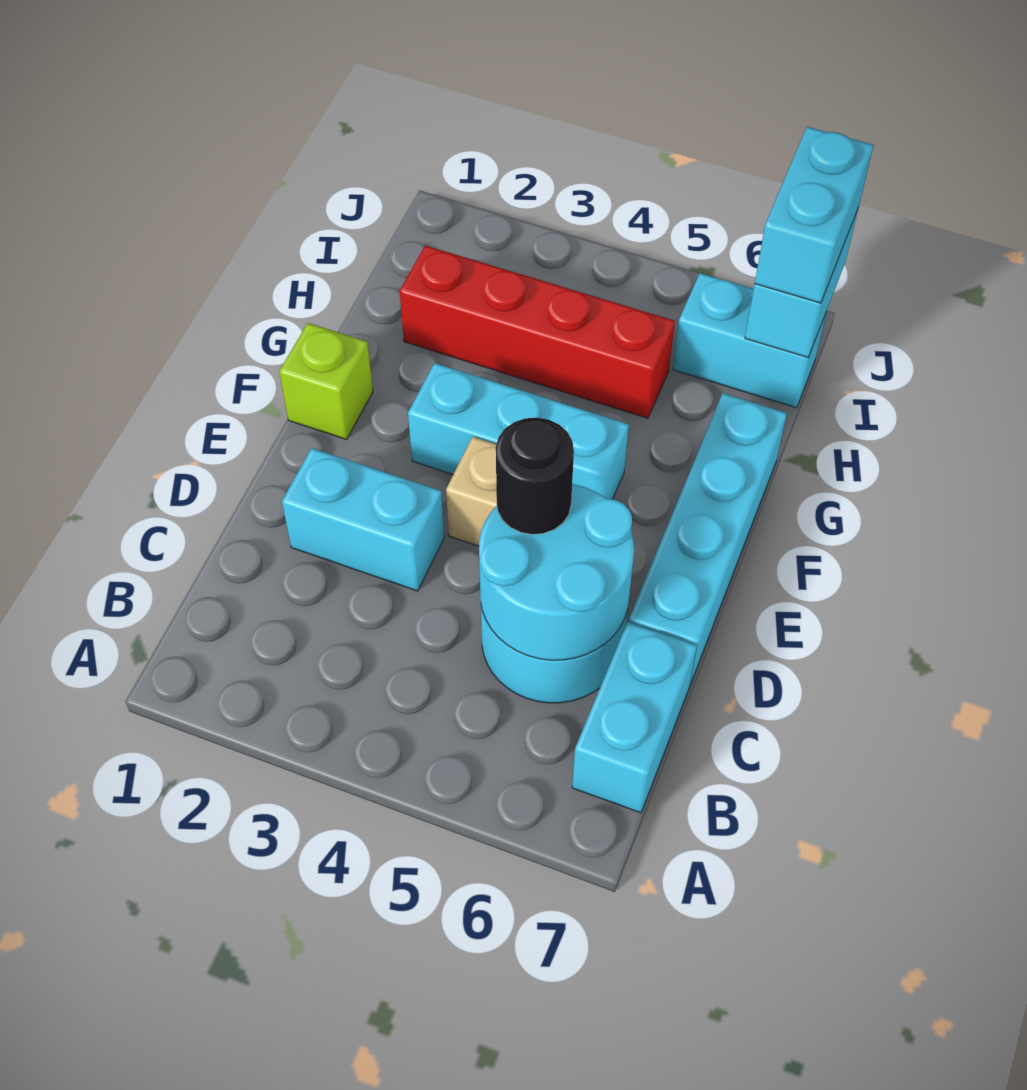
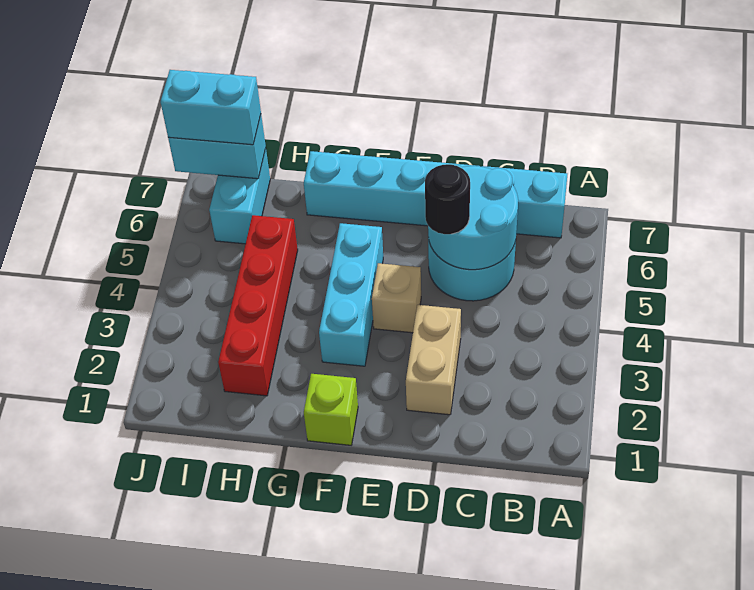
cyan 1x2 brick [282,448,444,591] -> tan 1x2 brick [406,305,461,415]

